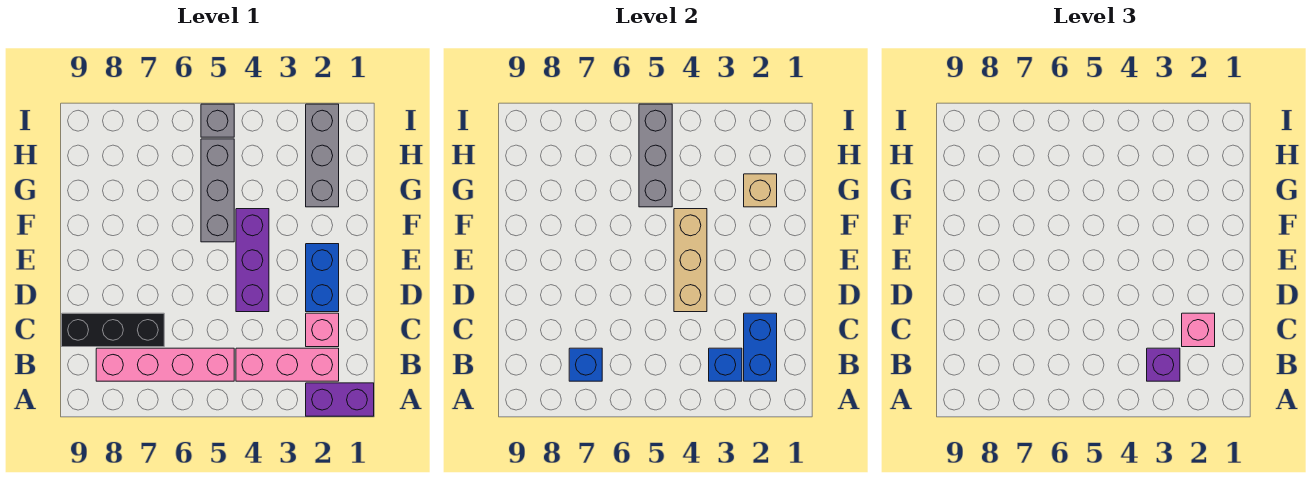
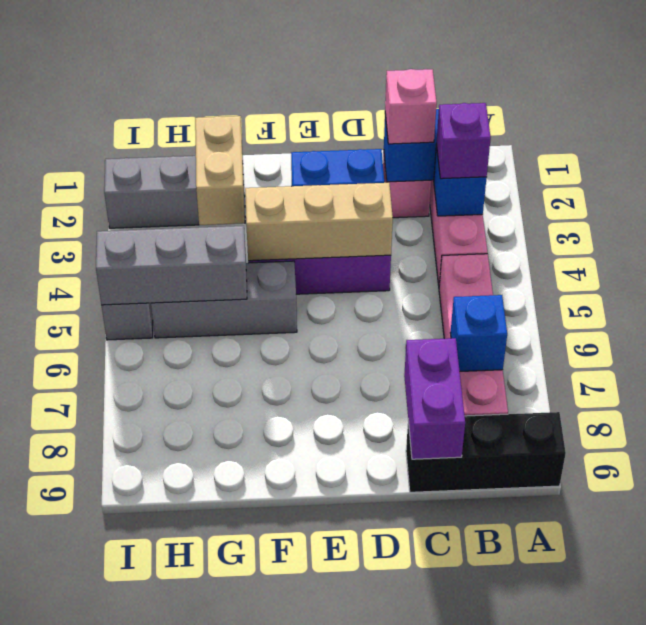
purple 1x2 brick [306,383,374,416] -> purple 1x2 brick moved to [404,338,465,459]
black 1x3 brick [62,313,164,347] -> black 1x3 brick turned to [406,412,566,492]
tan 1x1 brick [744,174,777,207] -> tan 1x2 brick [195,116,245,225]

